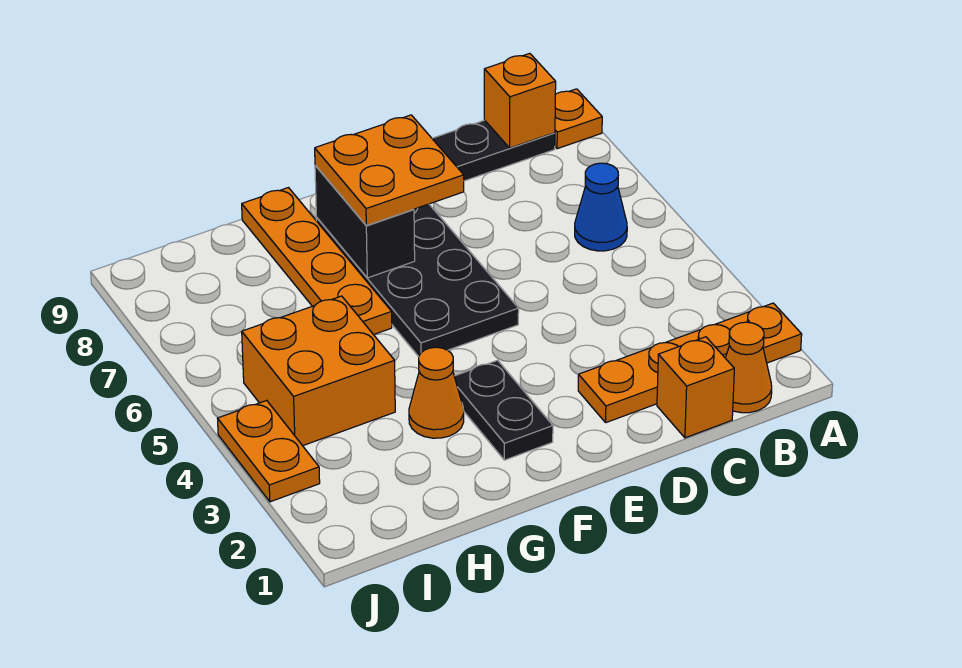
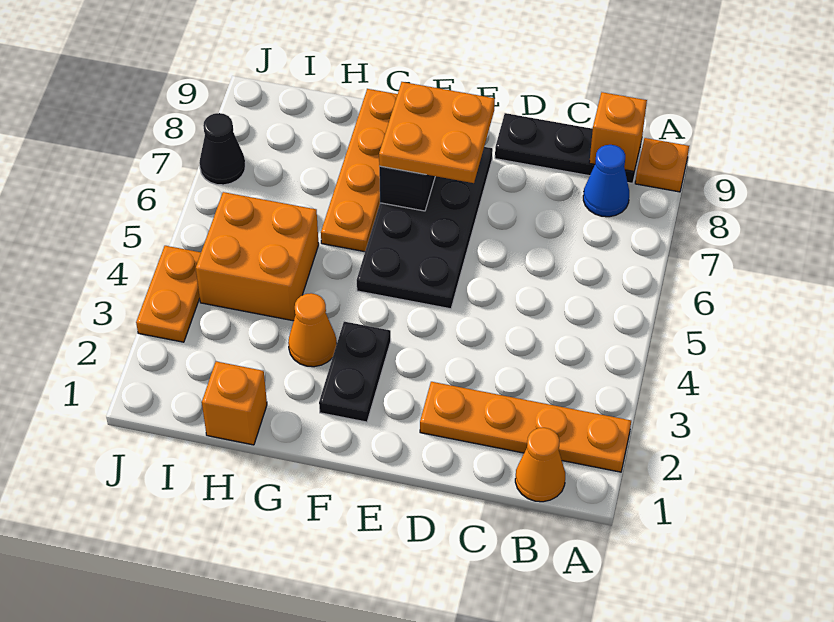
blue 1x1 cone [575,163,627,251] -> blue 1x1 cone moved to [583,145,629,217]
orange 1x1 brick [657,337,734,438] -> orange 1x1 brick moved to [202,362,267,445]
none -> black 1x1 cone [199,113,245,185]

